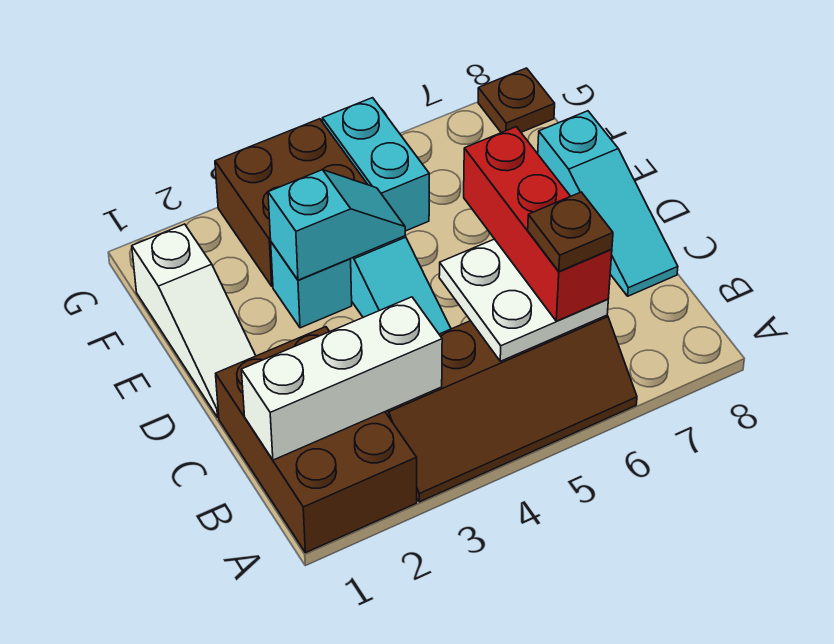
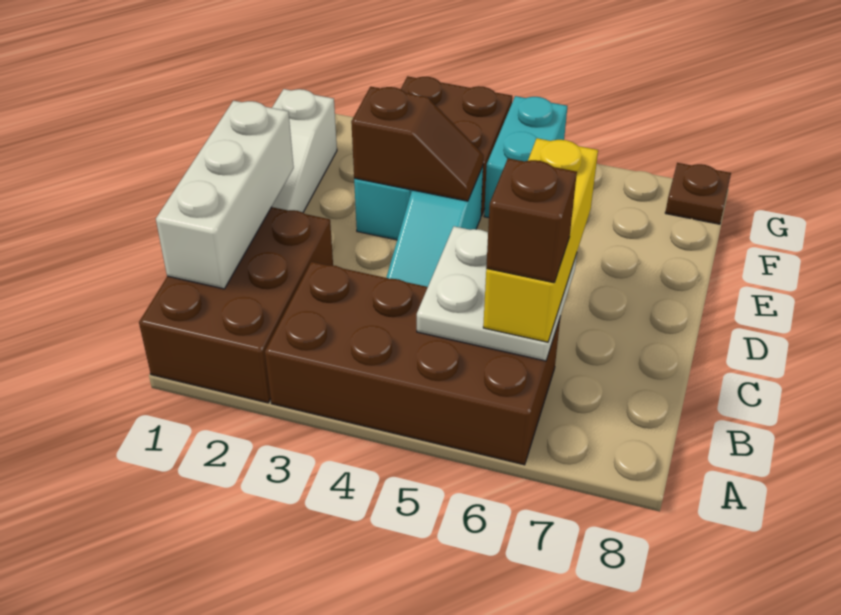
brown 2x4 slope [385,315,637,502] -> brown 2x4 brick [265,262,561,465]
white 1x3 brick [241,297,442,460] -> white 1x3 brick turned to [156,101,294,289]
red 1x3 brick [464,127,612,321] -> yellow 1x3 brick [483,138,598,342]
brown 1x1 plate [528,192,613,271] -> brown 1x1 brick [486,158,577,283]
cyan 1x3 slope [538,111,678,296] -> none
cyan 1x2 slope [268,170,405,280] -> brown 1x2 slope [351,87,484,201]

